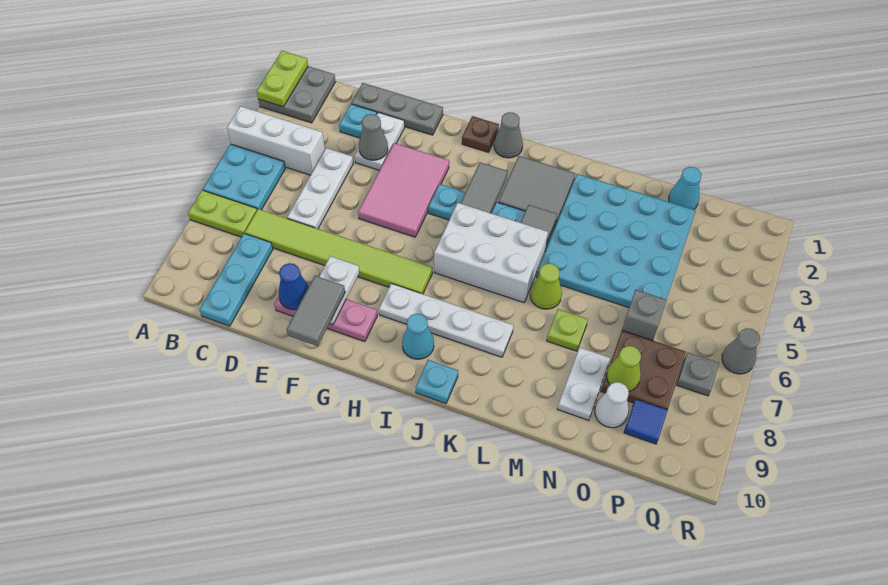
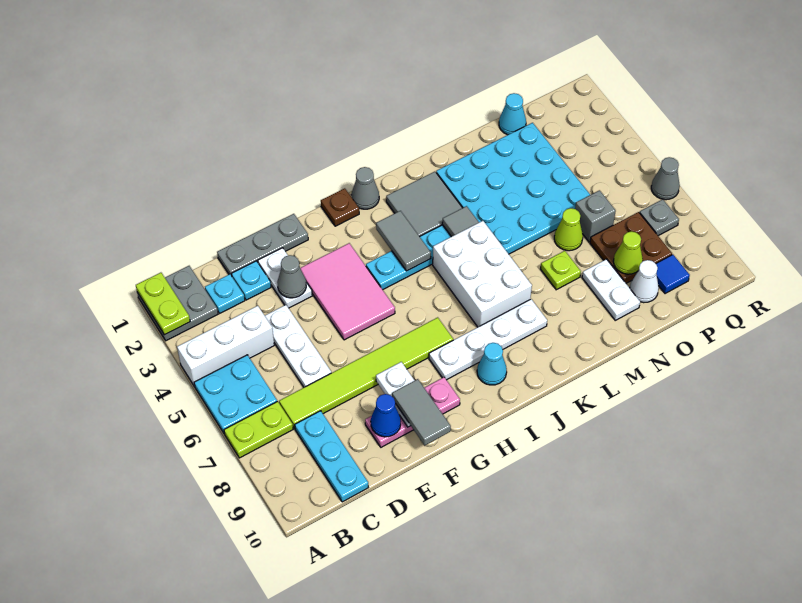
white 2x3 brick [434,203,548,303] -> white 2x3 brick turned to [433,221,532,327]
cyan 1x1 plate [416,360,458,404] -> cyan 1x1 plate moved to [205,274,245,314]
lime 1x1 cone [530,263,562,309] -> lime 1x1 cone moved to [554,208,583,251]

